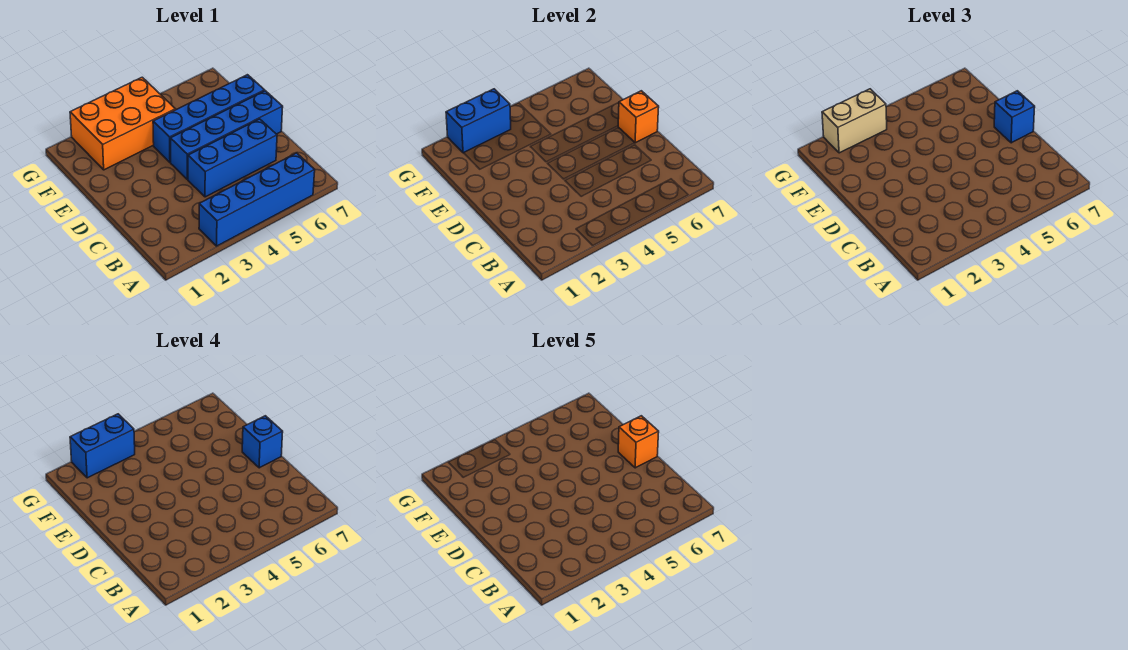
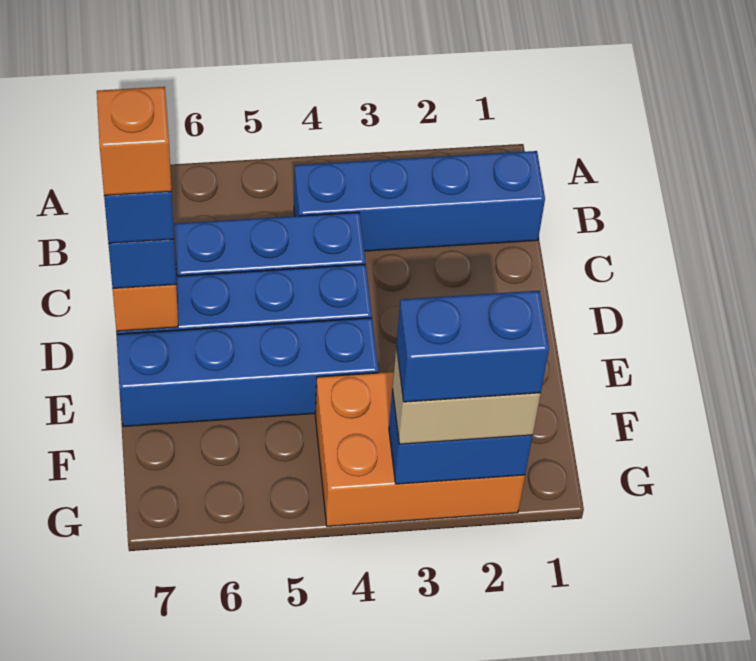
blue 1x4 brick [199,153,315,246] -> blue 1x4 brick moved to [294,151,545,251]

